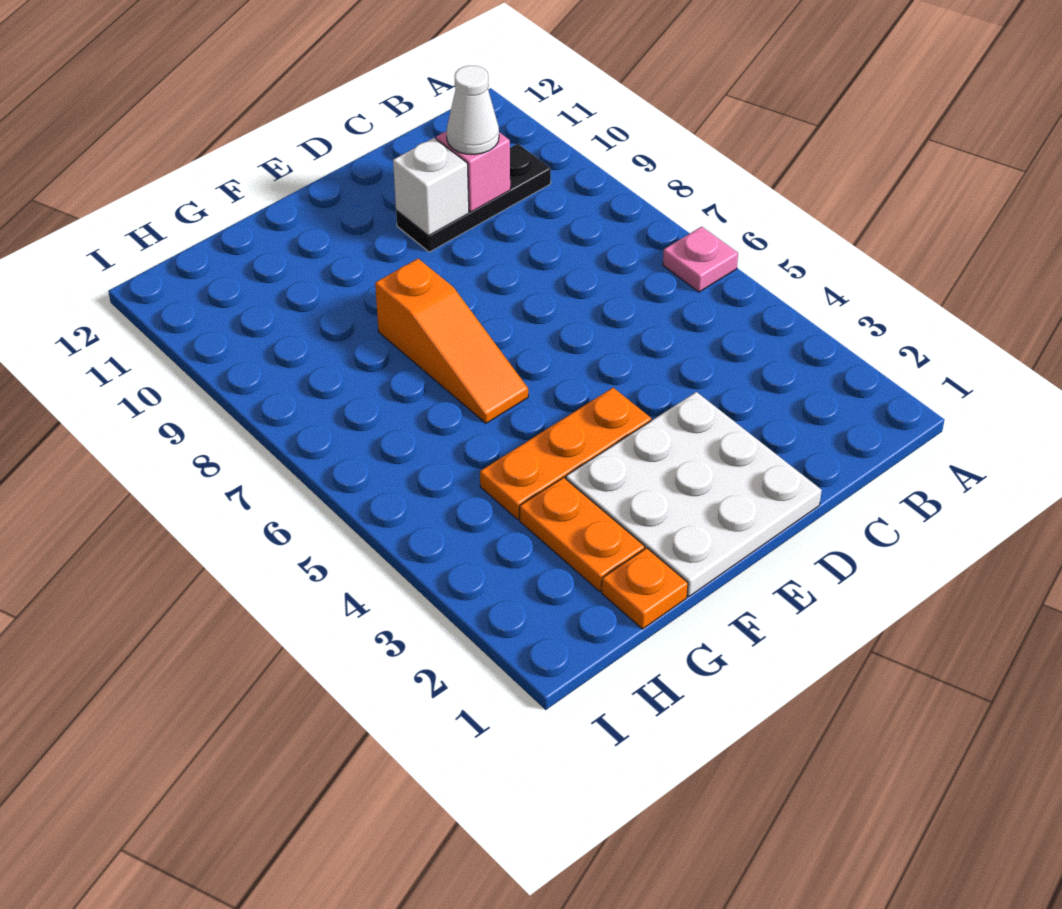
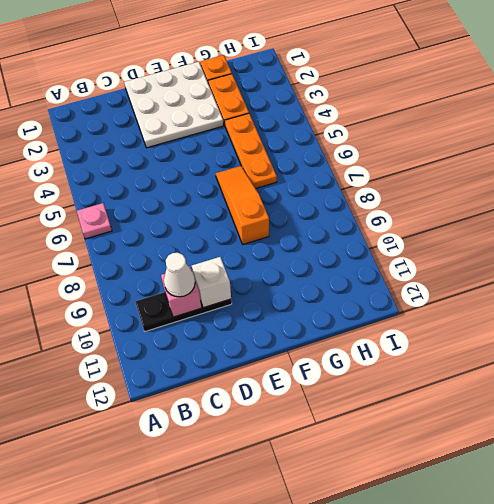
orange 1x3 plate [480,388,651,519] -> orange 1x3 plate turned to [225,113,277,189]

